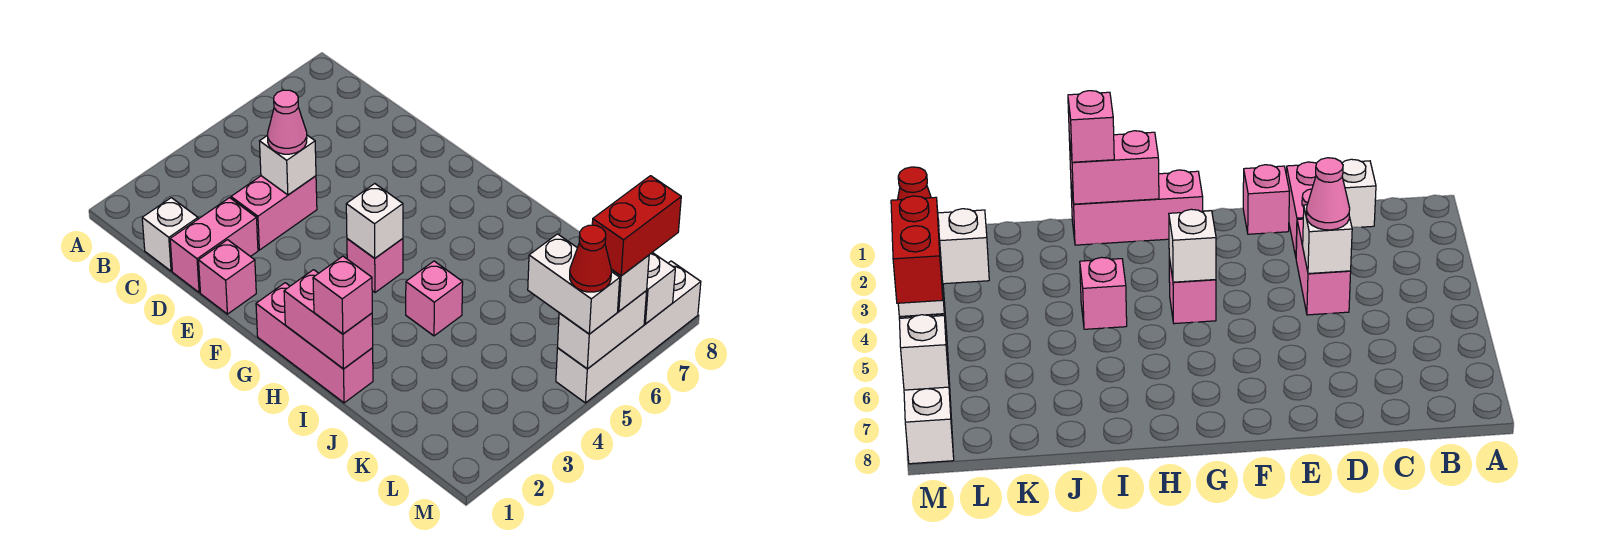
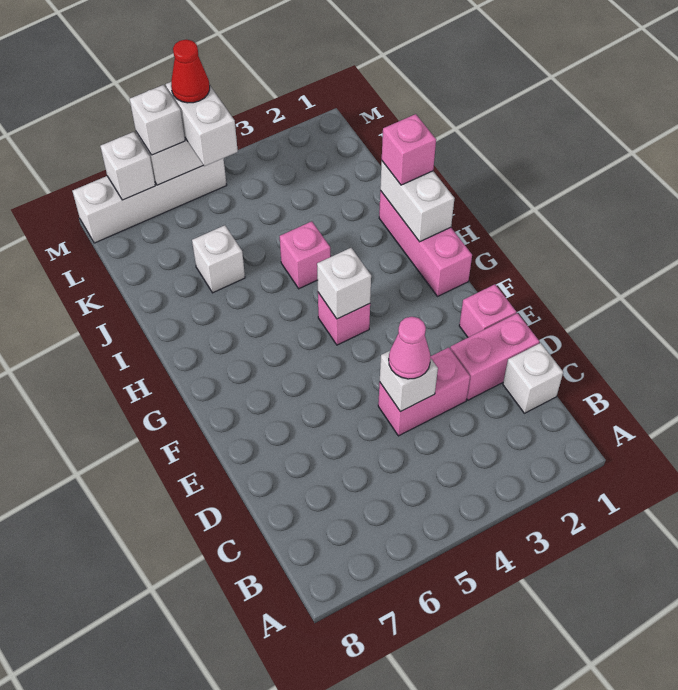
pink 1x2 brick [284,270,373,369] -> white 1x2 brick [380,161,455,242]
none -> white 1x1 brick [192,225,245,293]
red 1x2 brick [592,176,681,276] -> none

